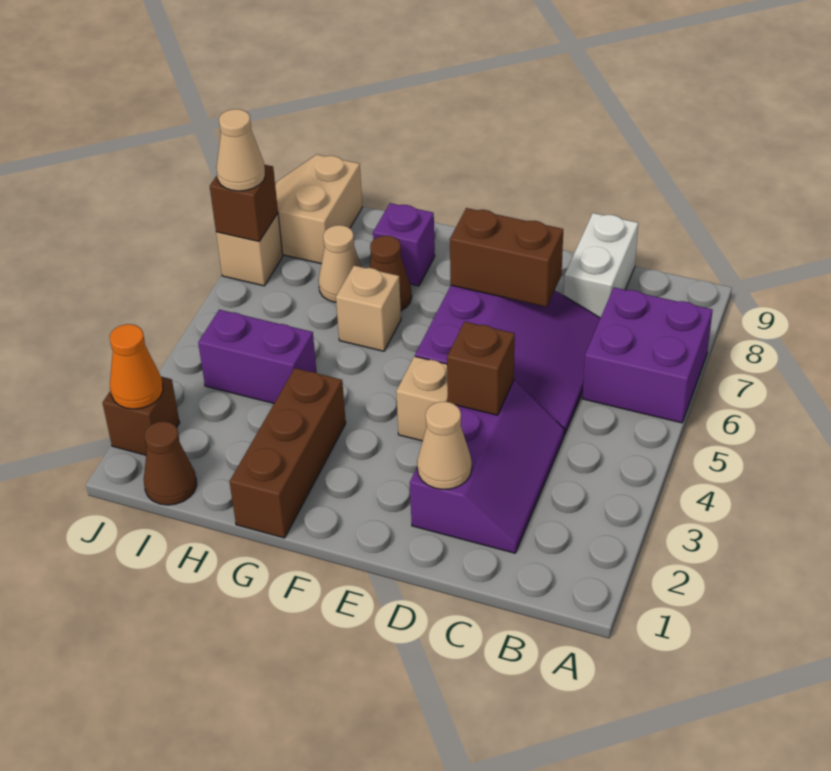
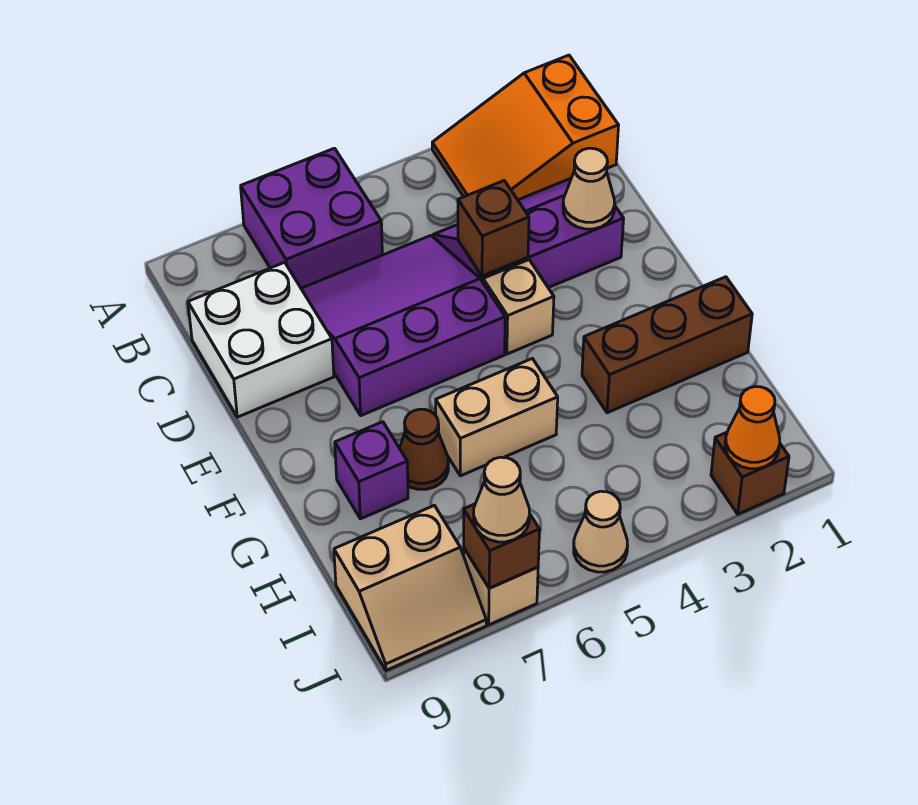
none -> orange 2x3 slope [432,55,619,200]
white 1x2 brick [564,213,638,318] -> white 2x2 brick [188,262,334,417]
brown 1x2 brick [450,208,563,307] -> none
tan 1x1 brick [336,266,401,351] -> tan 1x2 brick [436,359,558,476]
purple 1x2 brick [198,310,317,403] -> none
tan 1x1 cone [318,225,361,302] -> tan 1x1 cone moved to [574,491,628,572]
brown 1x1 cone [144,422,197,505] -> none

